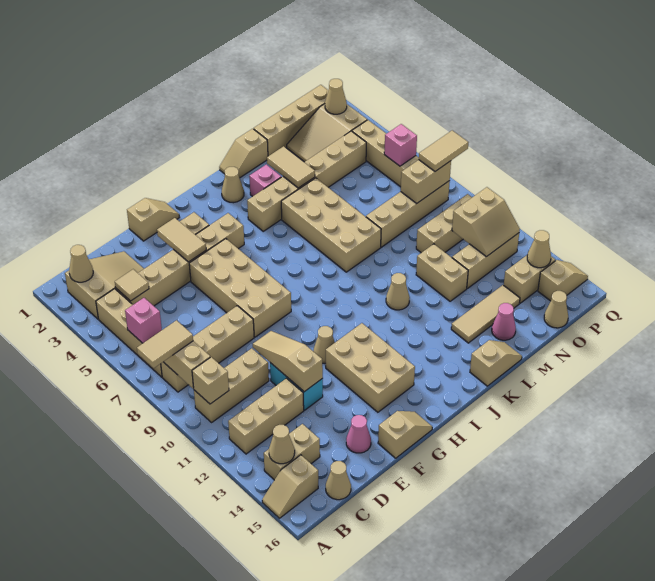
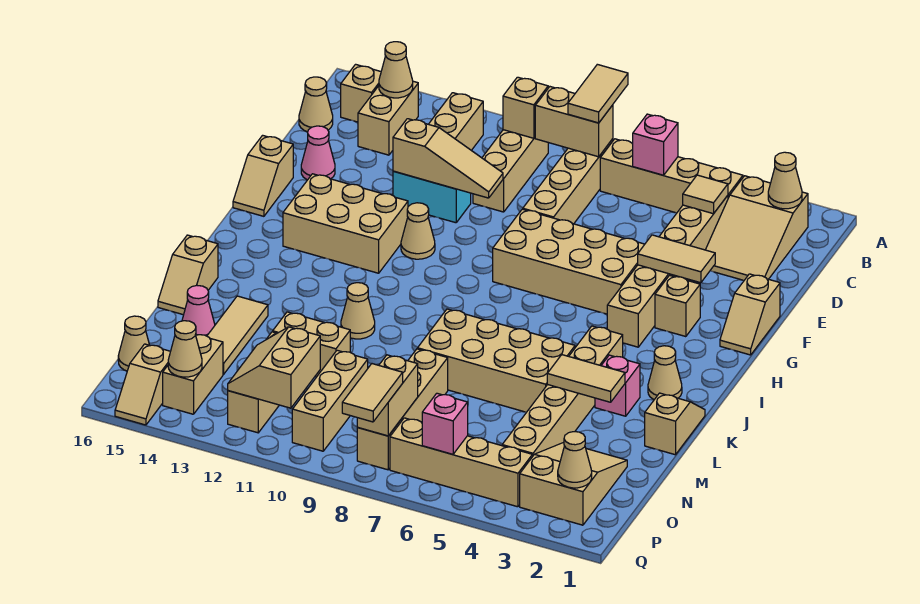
tan 1x4 brick [254,85,328,156] -> none

